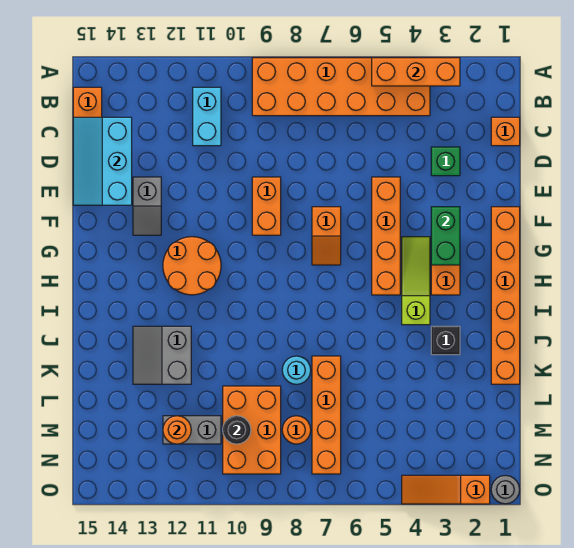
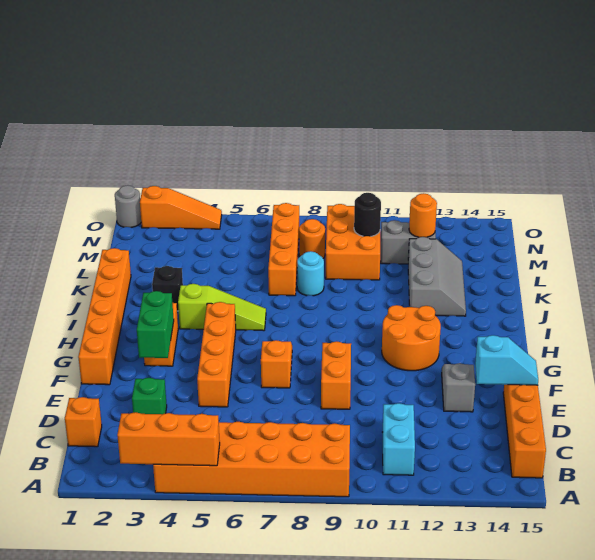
cyan 2x3 slope [73,117,132,205] -> cyan 1x2 slope [475,335,538,385]
lime 1x3 slope [402,237,430,325] -> lime 1x3 slope turned to [178,284,266,331]
grey 2x2 slope [133,326,191,384] -> grey 2x3 slope [408,237,466,316]

